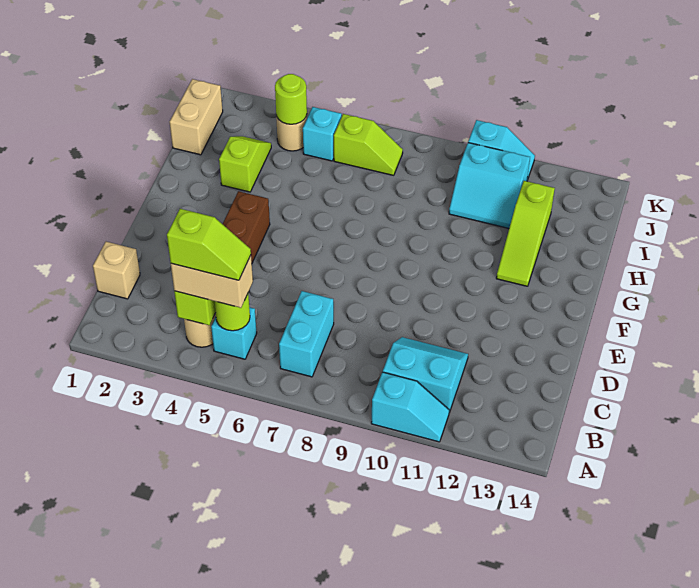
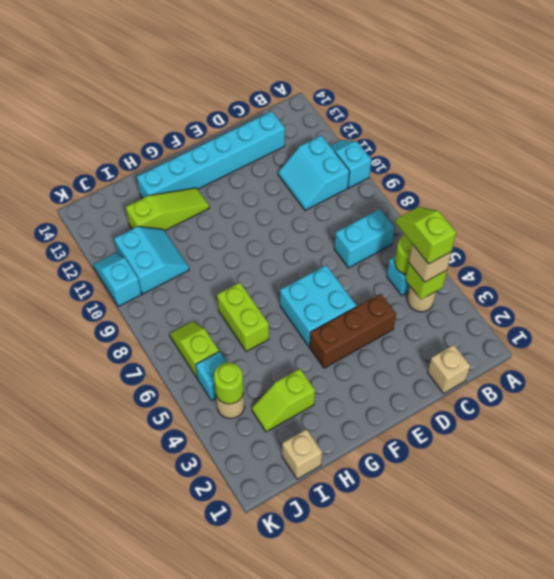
tan 1x2 brick [171,255,253,308] -> tan 1x1 brick [409,244,451,282]
none -> cyan 1x6 brick [137,111,285,198]
none -> cyan 2x2 brick [280,265,356,347]
none -> lime 1x2 brick [217,283,269,352]
tan 1x2 brick [170,79,223,155] -> tan 1x1 brick [282,429,322,479]

